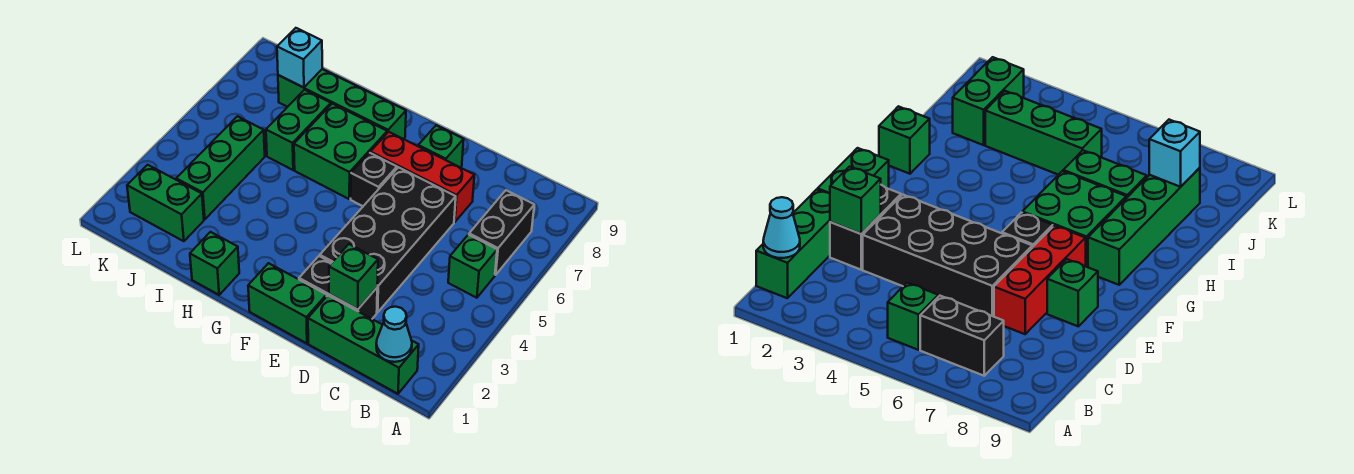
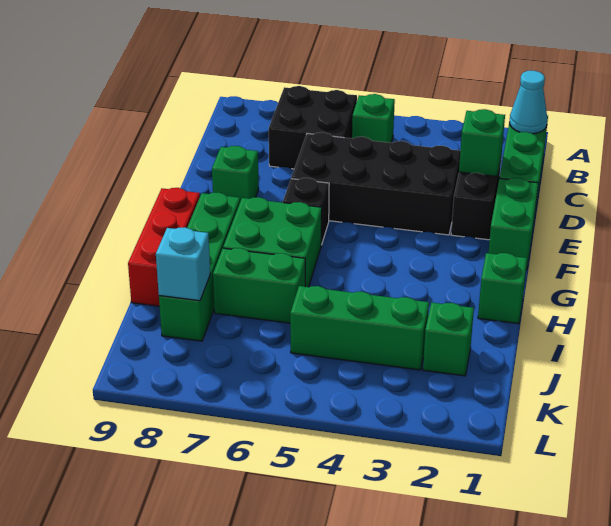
black 1x2 brick [469,190,534,275] -> black 2x2 brick [269,86,357,169]
red 1x3 brick [370,132,474,222] -> red 1x3 brick moved to [128,188,200,306]
green 1x2 brick [127,165,204,241] -> green 1x1 brick [423,302,474,376]

